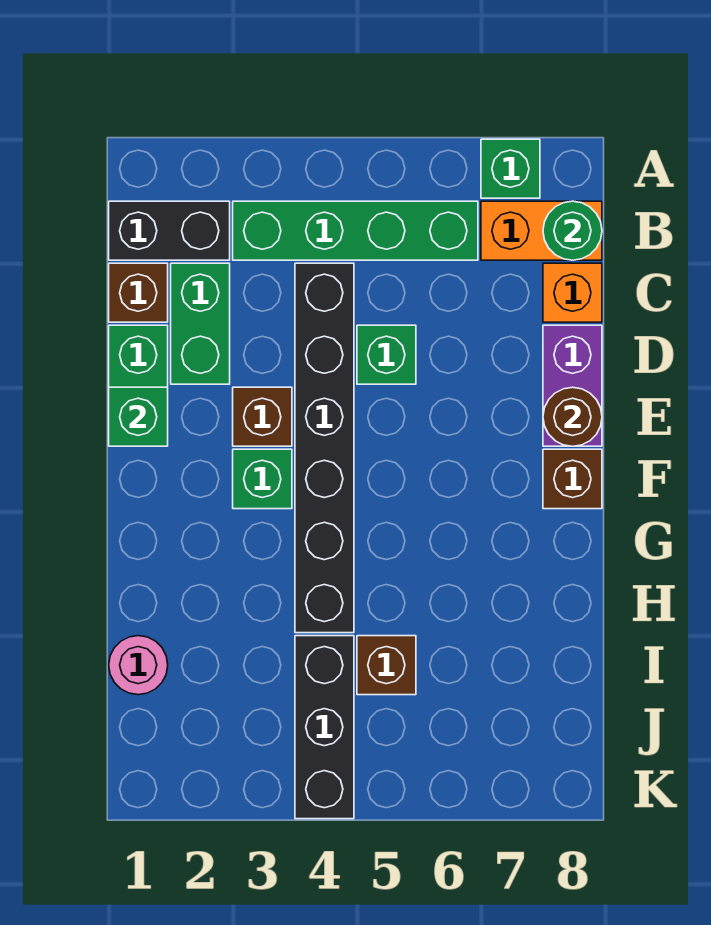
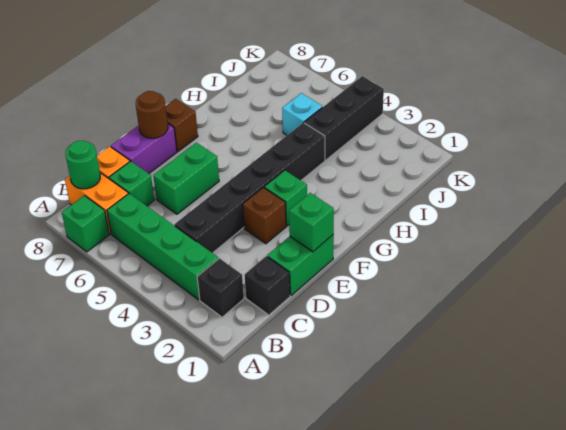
black 1x2 brick [109,201,230,260] -> black 1x1 brick [197,258,244,317]
brown 1x1 brick [109,263,168,322] -> black 1x1 brick [245,256,290,315]
green 1x2 brick [171,263,230,384] -> green 1x2 brick moved to [153,143,219,214]
green 1x1 brick [357,325,416,384] -> green 1x1 brick moved to [109,161,154,206]
pink 1x1 round brick [109,636,168,695] -> none
brown 1x1 brick [357,636,416,695] -> cyan 1x1 brick [282,93,322,135]

